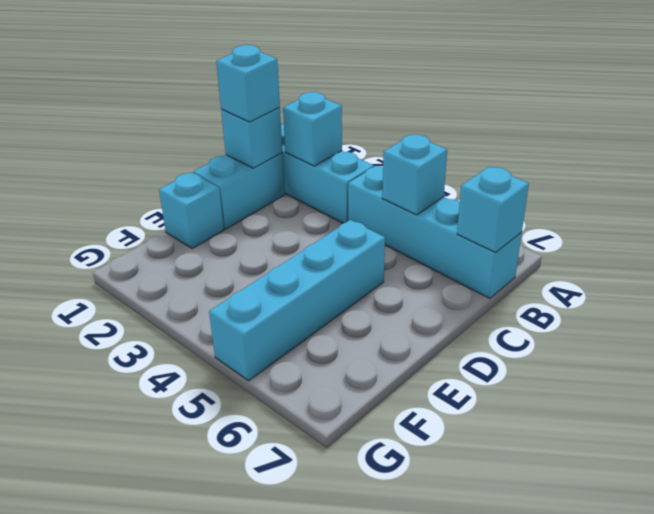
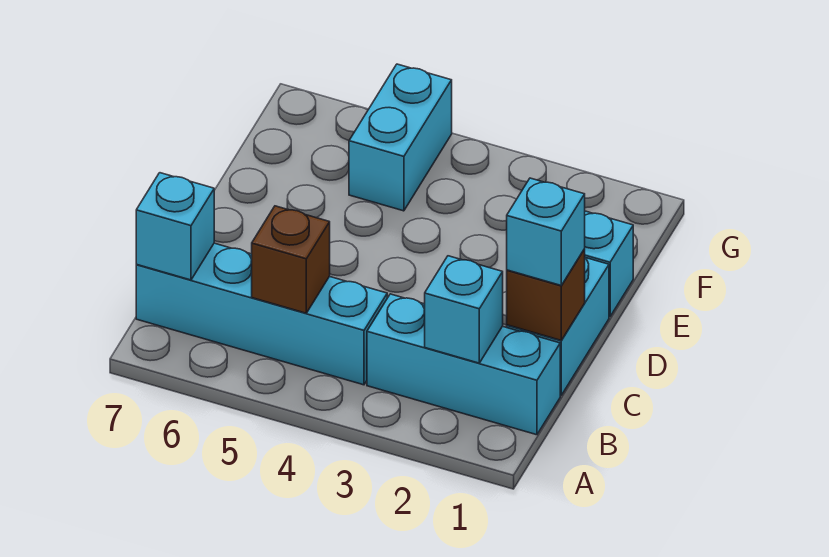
cyan 1x1 brick [382,134,447,215] -> brown 1x1 brick [252,206,330,313]
cyan 1x1 brick [221,107,282,168] -> brown 1x1 brick [507,249,585,340]
cyan 1x4 brick [209,220,385,381] -> cyan 1x2 brick [349,64,452,211]

